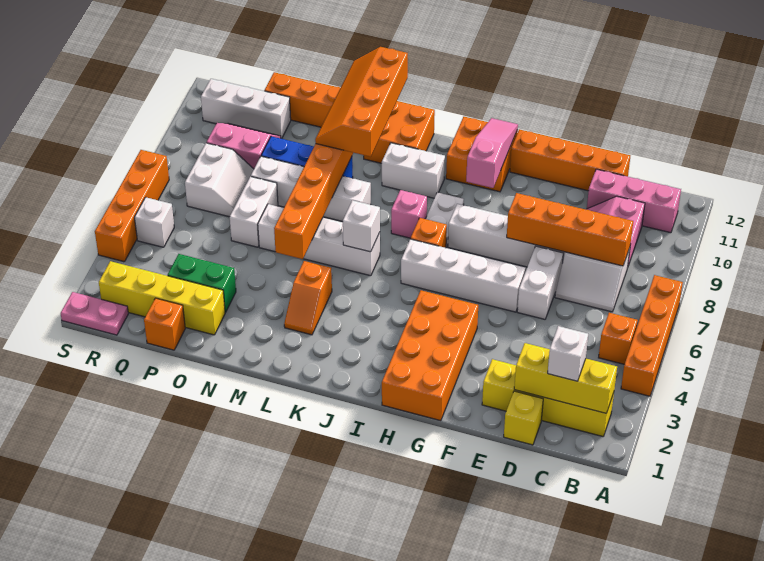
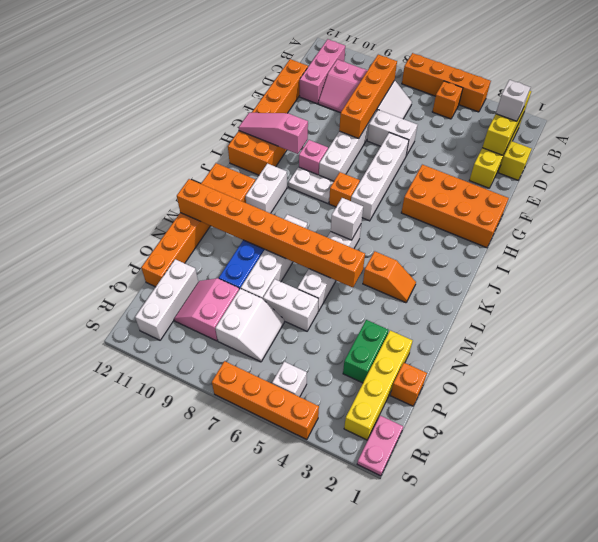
pink 1x1 brick [391,190,427,238] -> pink 1x1 brick moved to [299,140,328,175]
orange 2x4 slope [315,47,408,157] -> none
white 2x2 slope [185,143,254,217] -> white 2x2 slope turned to [215,289,284,362]

